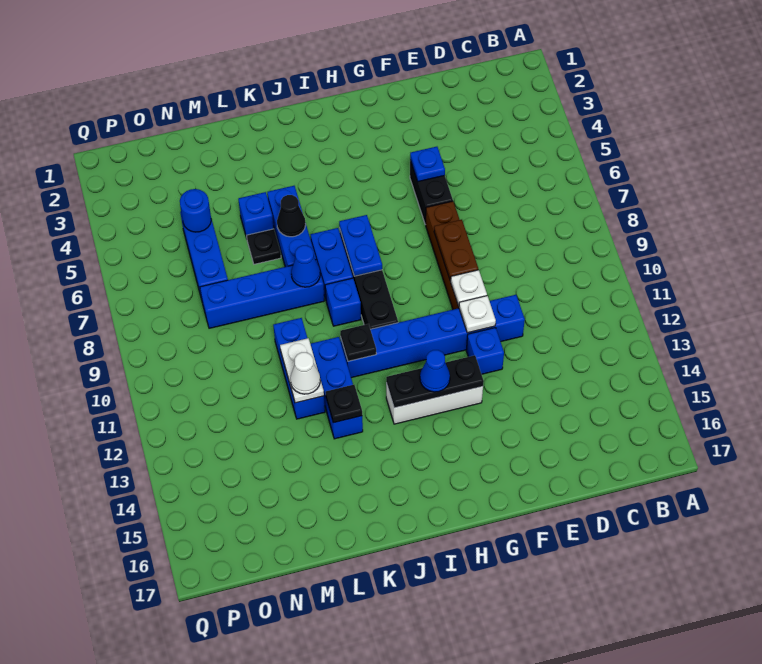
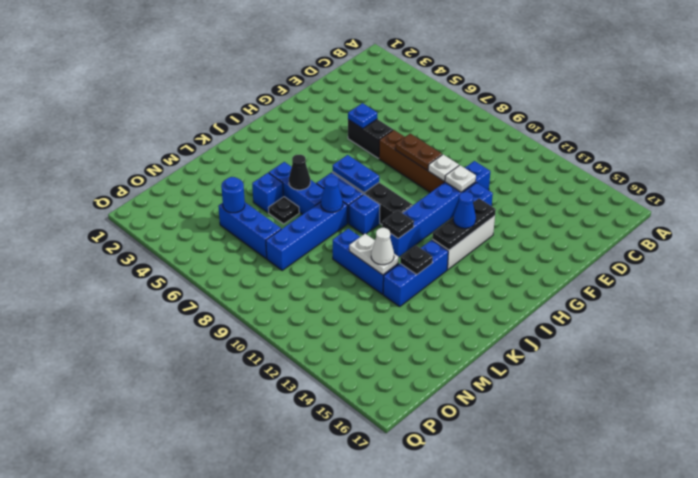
blue 1x3 brick [311,337,363,439] -> blue 1x3 brick turned to [383,240,448,307]

